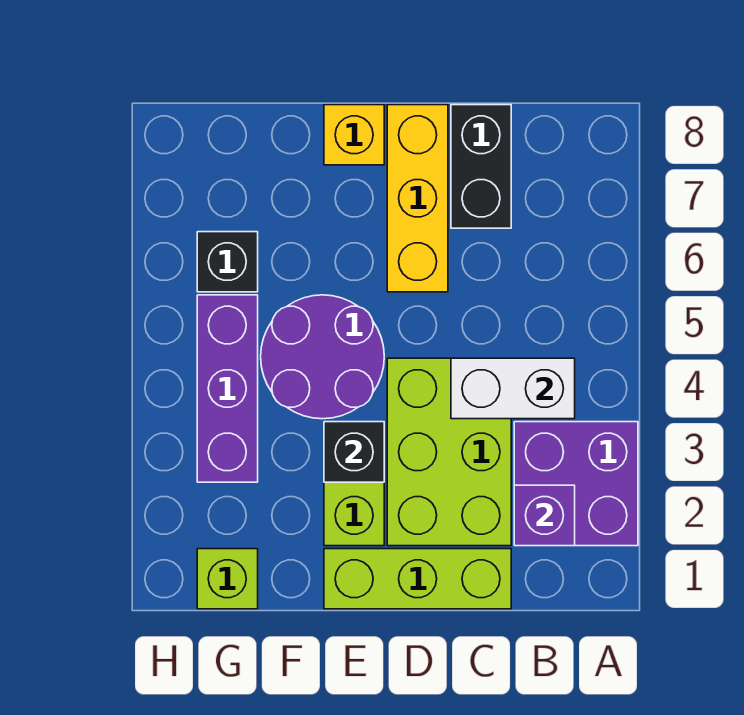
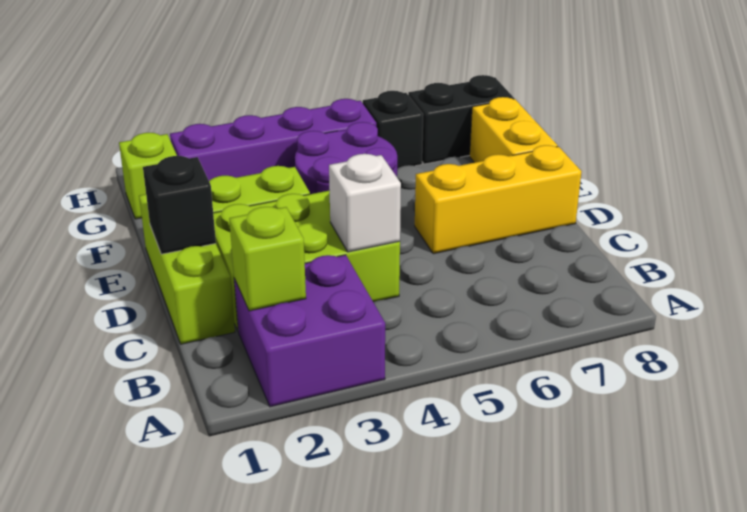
purple 1x1 brick [514,485,575,546] -> lime 1x1 brick [229,207,306,311]
white 1x2 brick [451,358,575,419] -> white 1x1 brick [329,154,401,252]
black 1x2 brick [451,105,511,228] -> black 1x2 brick moved to [408,75,514,164]
black 1x1 brick [324,422,384,482] -> black 1x1 brick moved to [143,156,216,254]
yellow 1x1 brick [324,105,384,165] -> yellow 1x2 brick [470,97,558,163]
purple 1x3 brick [197,295,258,482] -> purple 1x4 brick [170,99,376,181]

